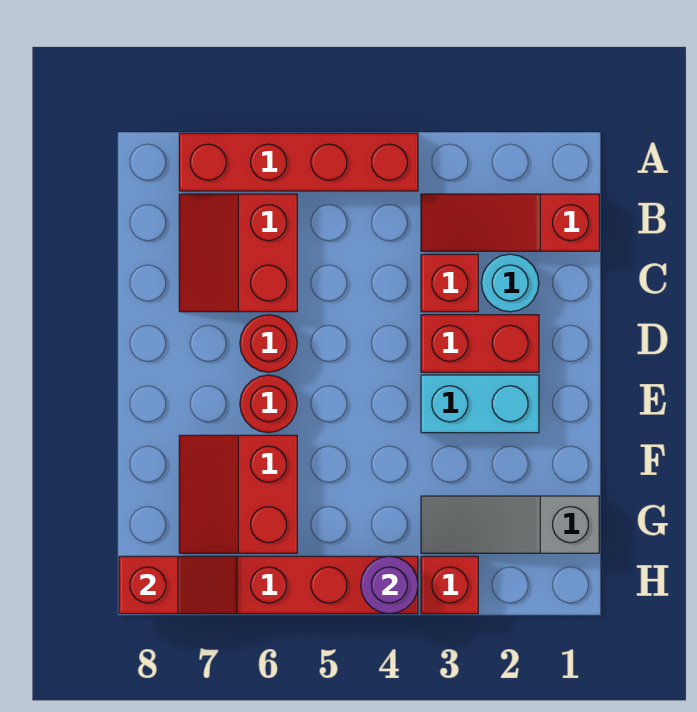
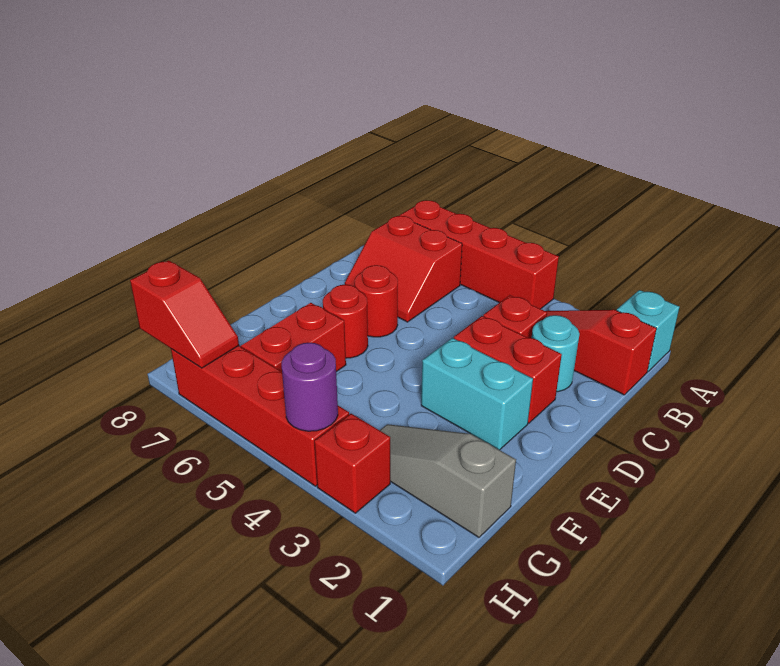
none -> cyan 1x1 brick [617,290,680,371]
red 2x2 slope [179,194,297,312] -> red 2x2 slope turned to [345,216,462,322]

